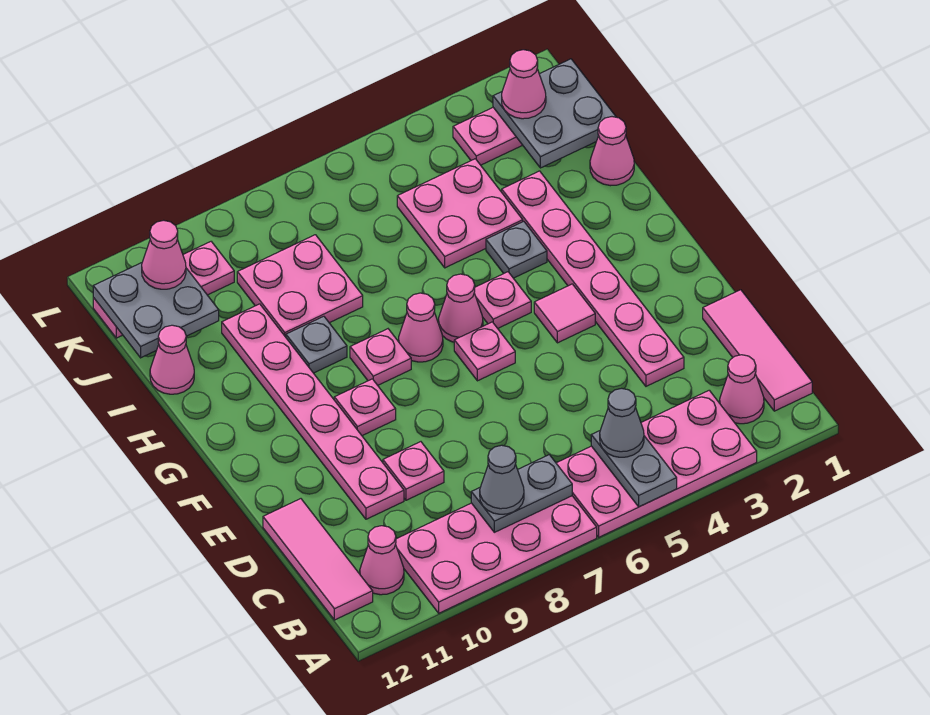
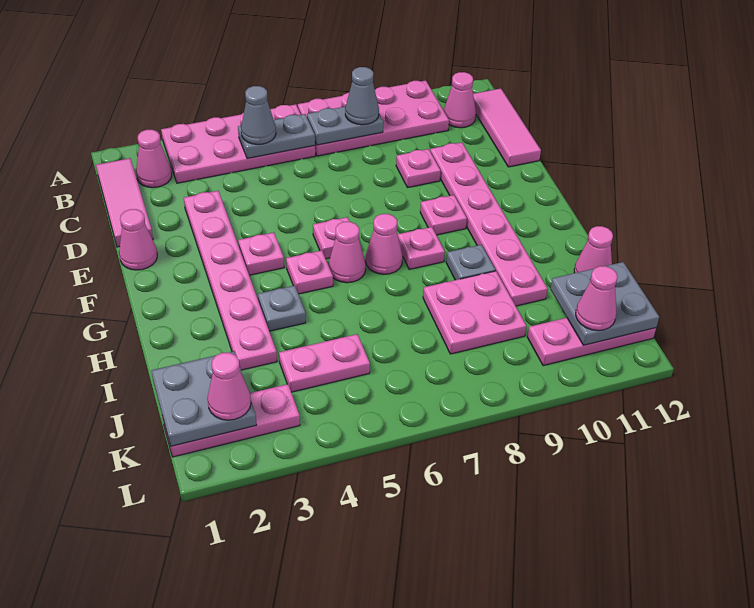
grey 1x2 plate [591,431,677,507] -> grey 1x2 plate turned to [238,114,315,159]
pink 1x1 tile [534,284,595,343] -> pink 1x1 plate [238,232,284,275]
pink 1x1 cone [590,117,634,186] -> pink 1x1 cone moved to [119,209,157,270]
pink 2x2 plate [397,159,523,268] -> pink 1x2 plate [279,334,370,392]

